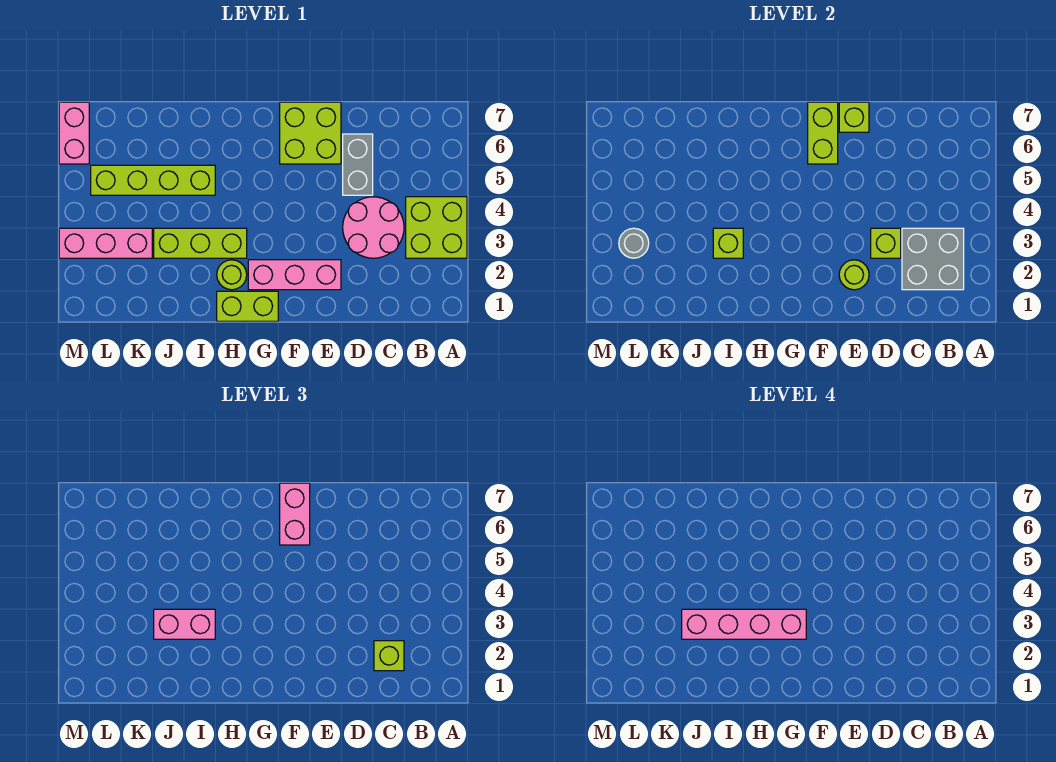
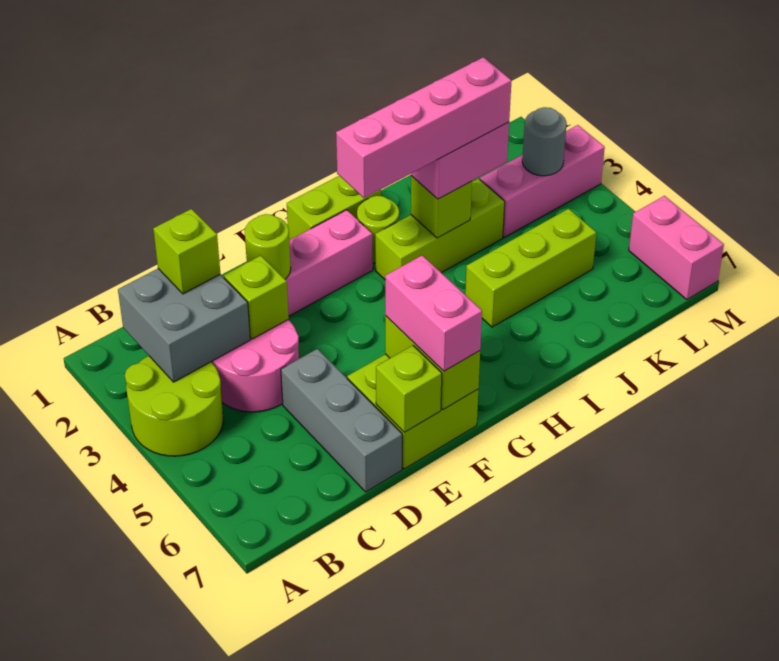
lime 2x2 brick [406,197,467,258] -> lime 2x2 round brick [125,356,223,456]
grey 1x2 brick [343,134,373,195] -> grey 1x3 brick [281,349,402,492]
lime 1x4 brick [91,165,215,195] -> lime 1x3 brick [465,209,596,327]

